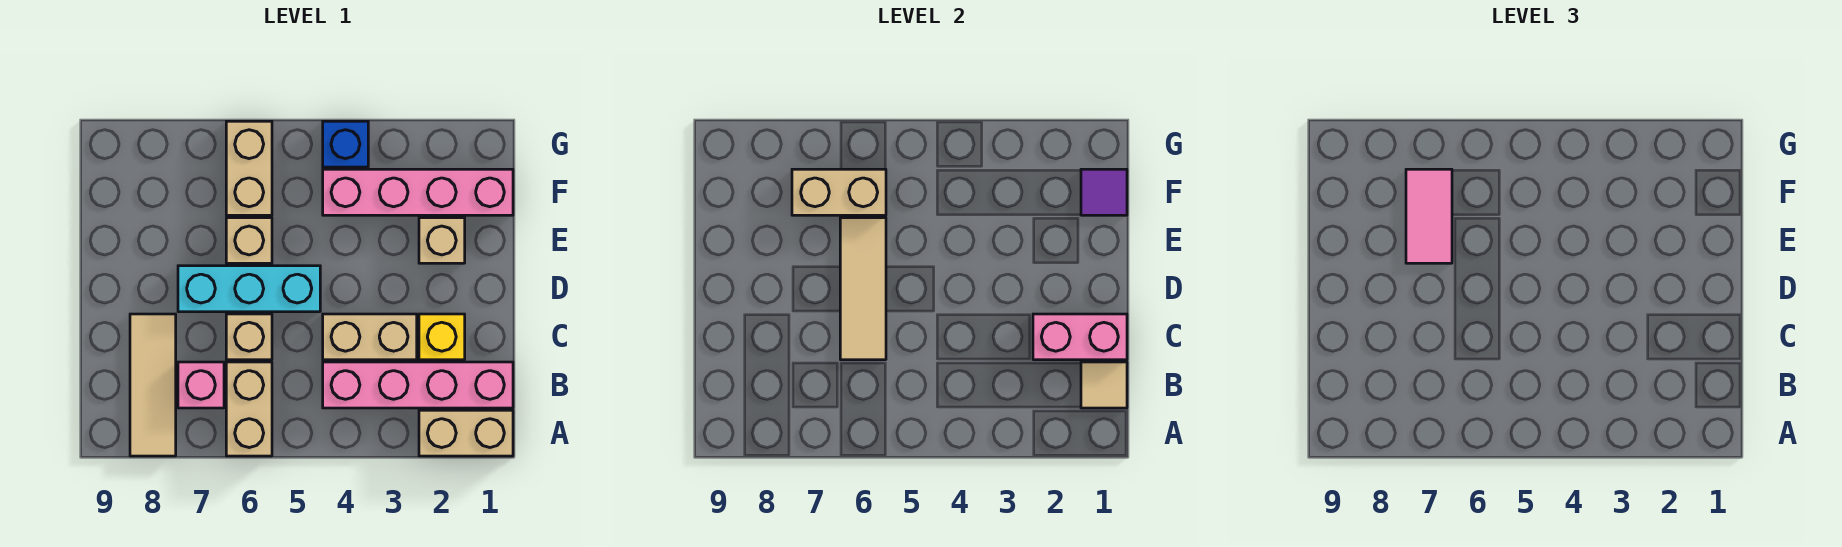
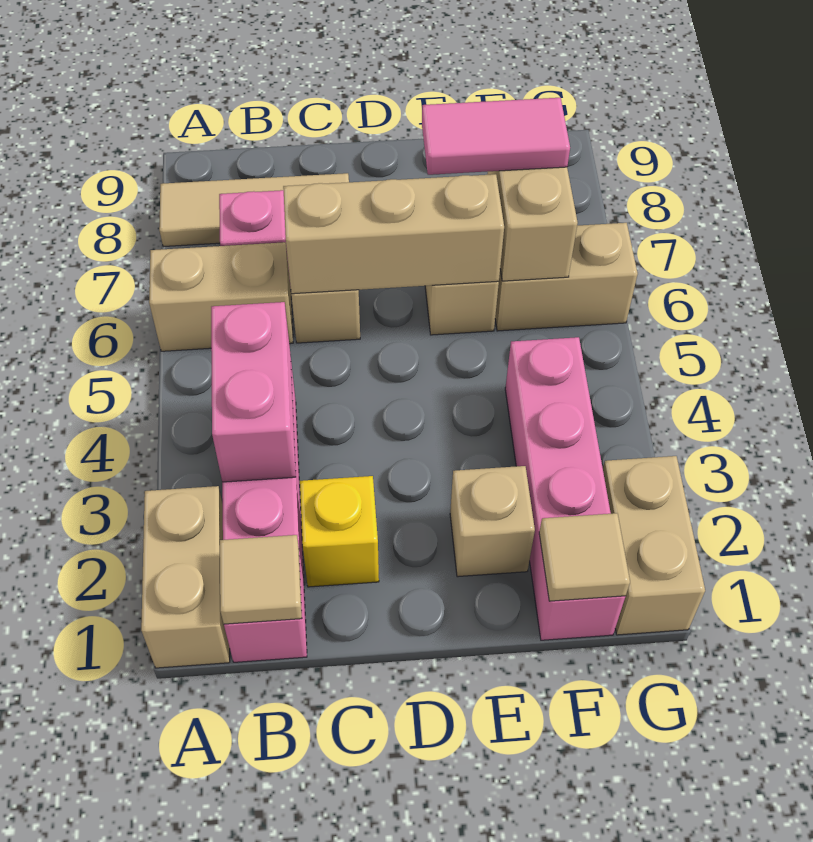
pink 1x2 brick [1033,314,1127,360] -> pink 1x2 brick moved to [211,302,296,482]
tan 1x2 brick [323,314,417,360] -> tan 1x2 brick moved to [603,456,705,635]
tan 1x3 tile [840,218,886,360] -> tan 1x3 brick [283,174,504,294]
cyan 1x3 brick [178,266,320,312] -> none
purple 1x1 tile [1081,169,1127,215] -> tan 1x1 tile [539,513,630,601]
blue 1x1 brick [323,121,368,167] -> none

